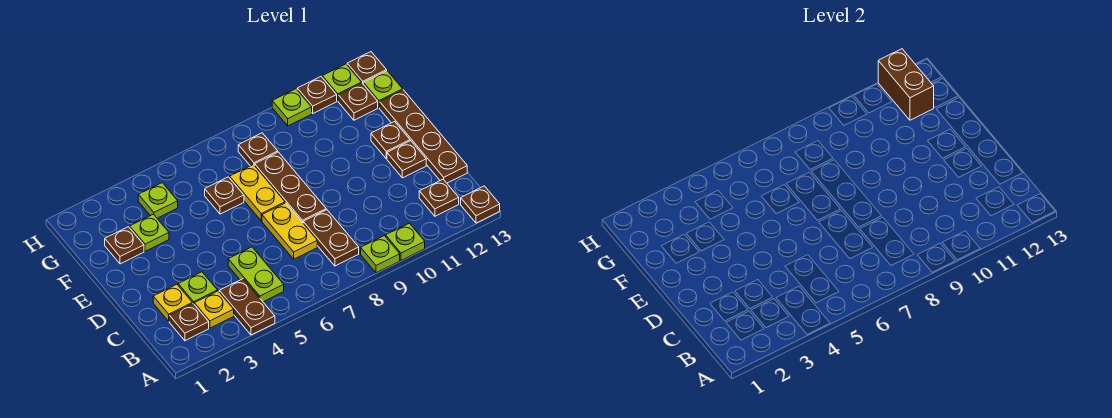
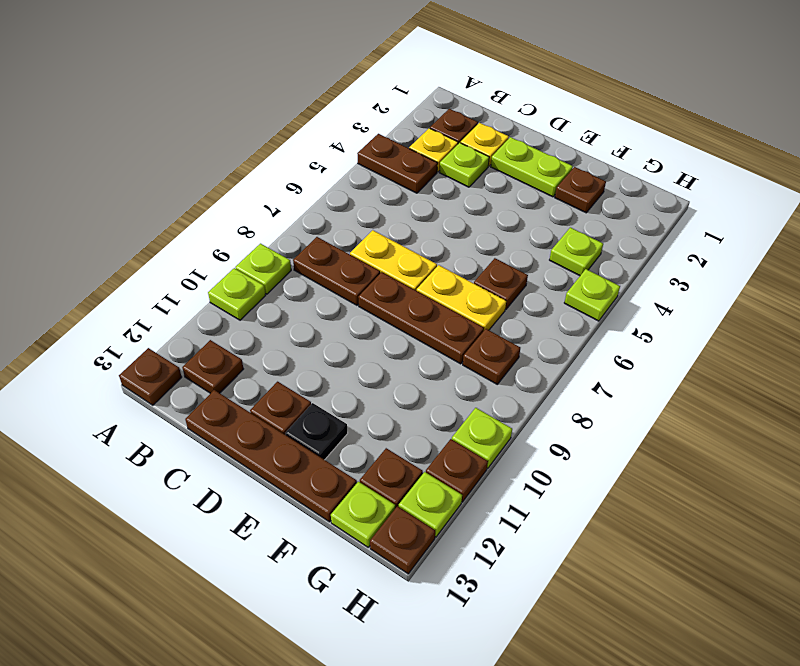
lime 1x2 plate [228,247,284,302] -> lime 1x2 plate moved to [491,137,573,197]
brown 1x1 plate [371,122,410,159] -> black 1x1 plate [286,403,348,460]
lime 1x1 plate [130,214,169,251] -> lime 1x1 plate moved to [564,269,620,321]
brown 1x2 brick [878,49,934,120] -> none

